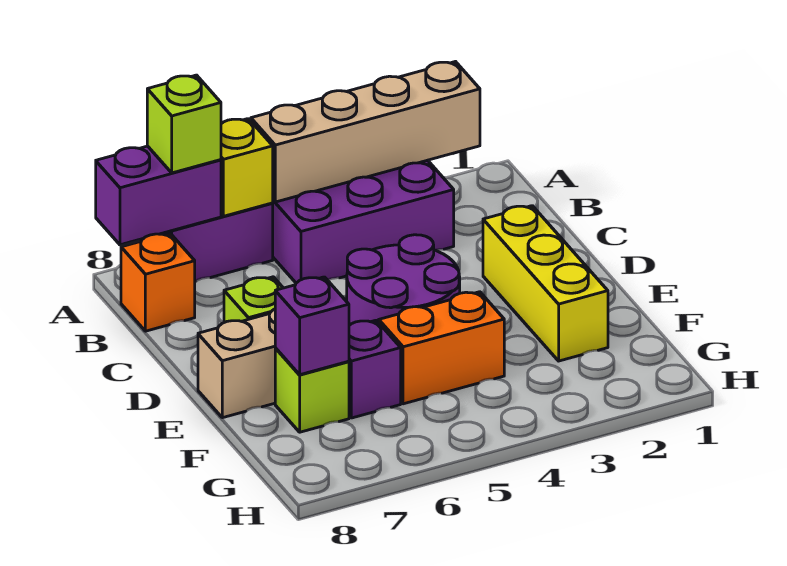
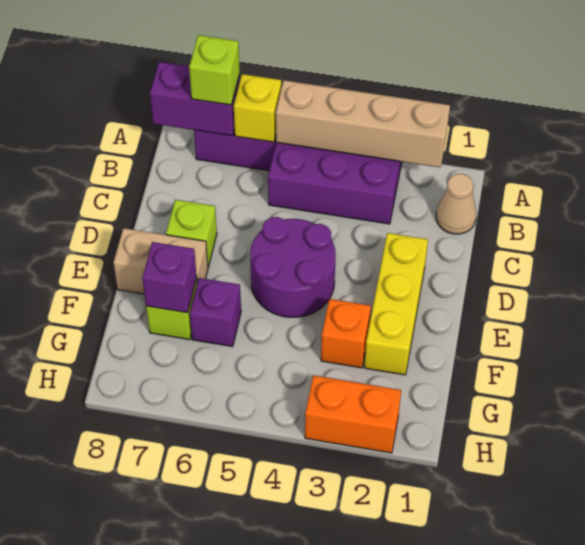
none -> tan 1x1 cone [436,174,476,234]
orange 1x1 brick [121,233,195,331] -> orange 1x1 brick moved to [321,299,371,368]
orange 1x2 brick [379,292,504,404] -> orange 1x2 brick moved to [305,376,401,453]

